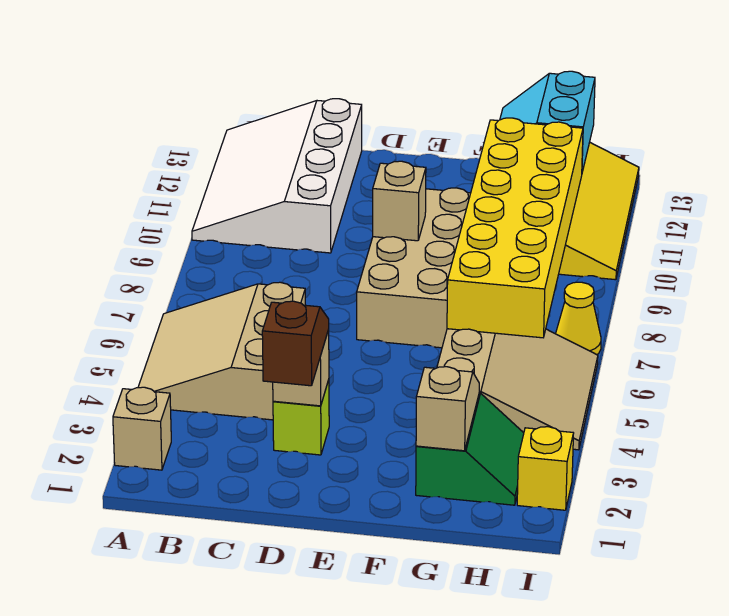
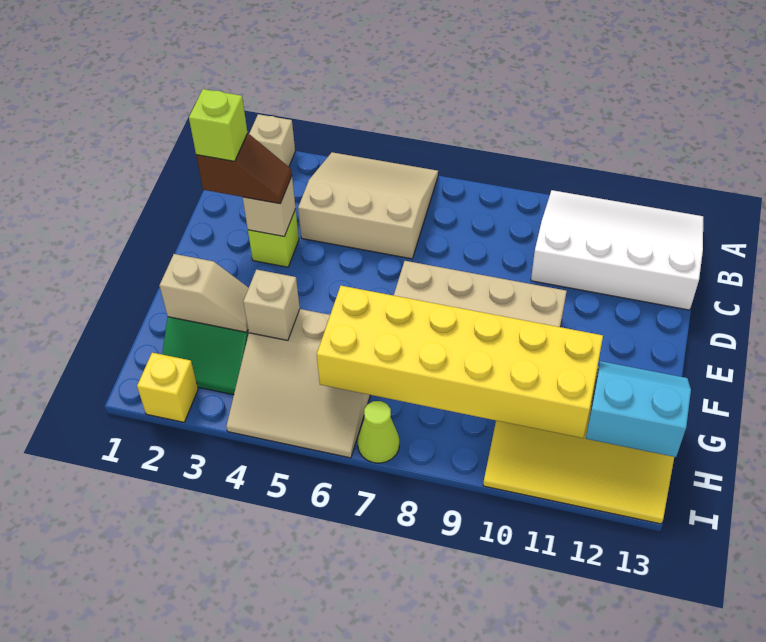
none -> lime 1x1 brick [189,89,248,161]
tan 1x1 brick [373,161,426,241] -> tan 1x1 brick moved to [243,270,300,340]
yellow 1x1 cone [556,282,601,355] -> lime 1x1 cone [358,401,399,463]

